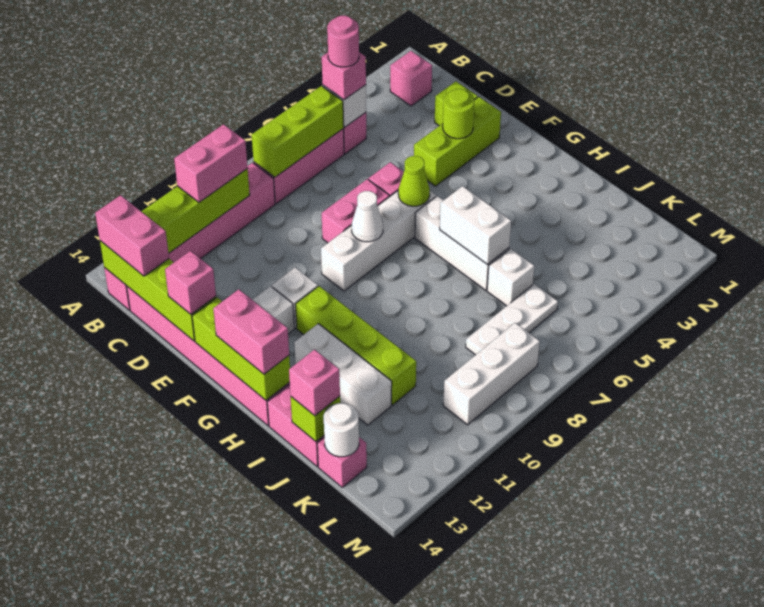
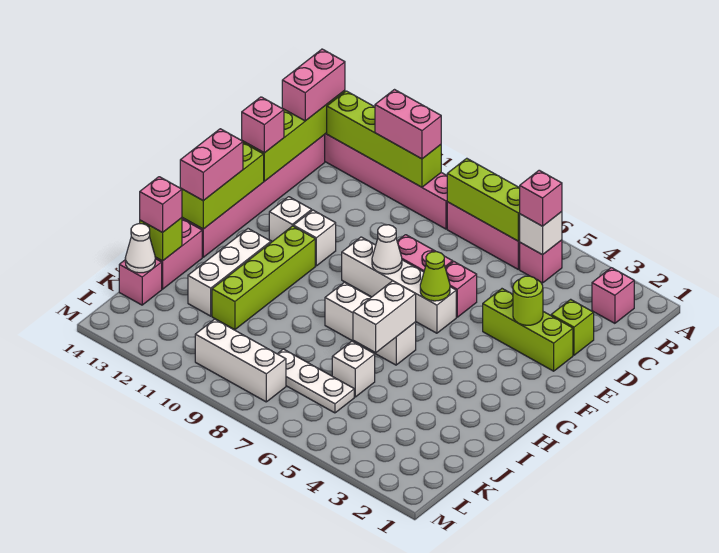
pink 1x1 round brick [327,16,359,67] -> none
white 1x3 brick [415,196,509,290] -> white 1x3 brick turned to [325,282,416,365]
white 1x1 round brick [324,403,359,457] -> white 1x1 cone [125,224,155,273]

